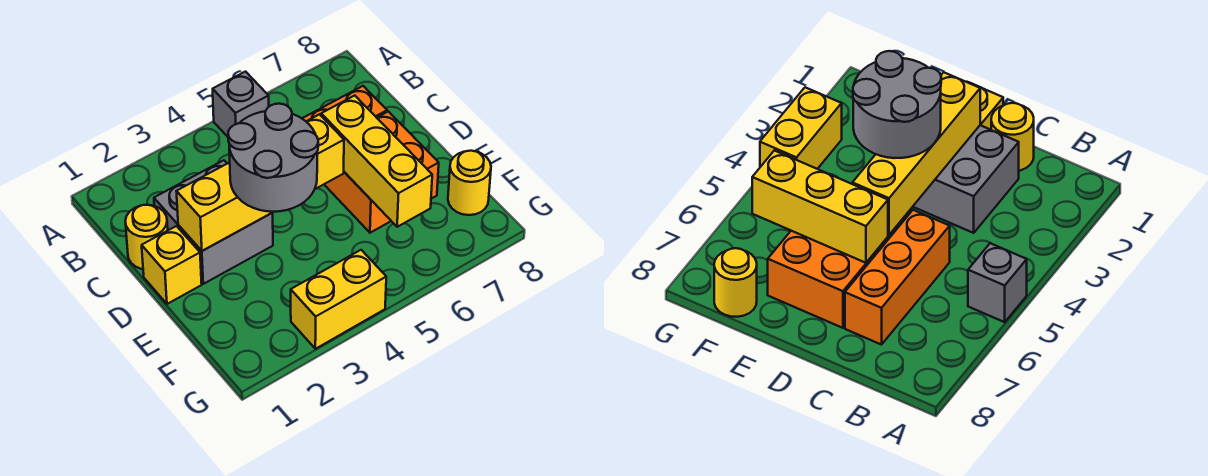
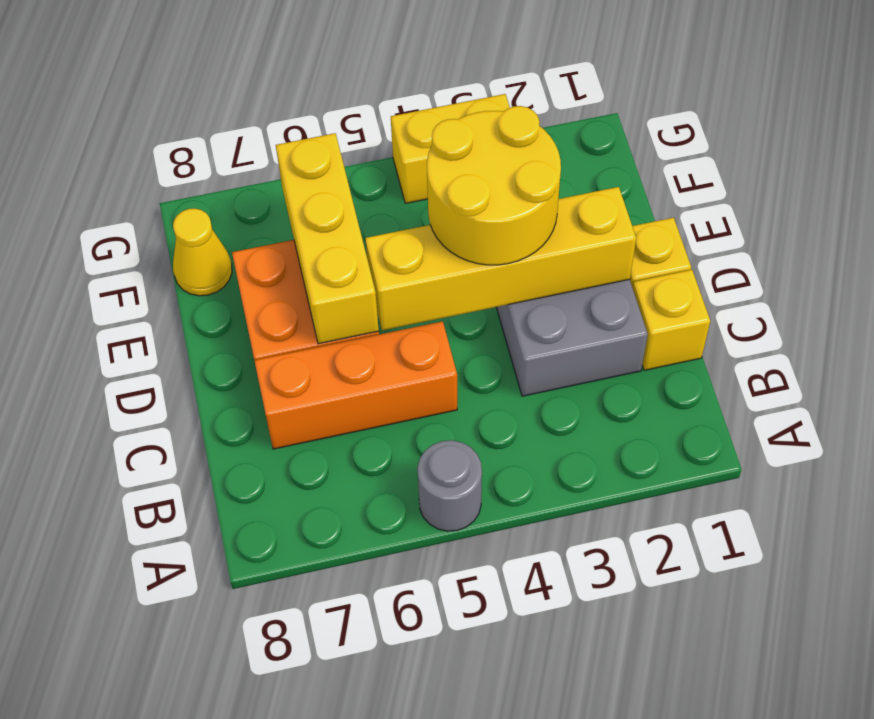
grey 1x1 brick [213,72,269,137] -> grey 1x1 round brick [418,440,482,531]
yellow 1x1 round brick [125,205,168,269] -> yellow 1x1 brick [633,270,710,370]
grey 2x2 round brick [228,104,318,212] -> yellow 2x2 round brick [427,106,561,265]
yellow 1x1 round brick [448,151,491,215] -> yellow 1x1 cone [173,209,232,296]

